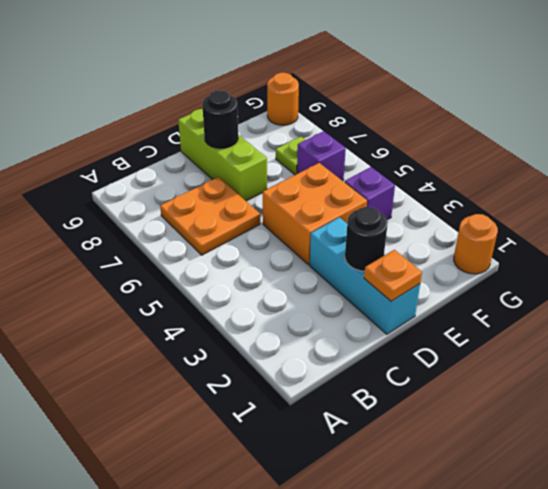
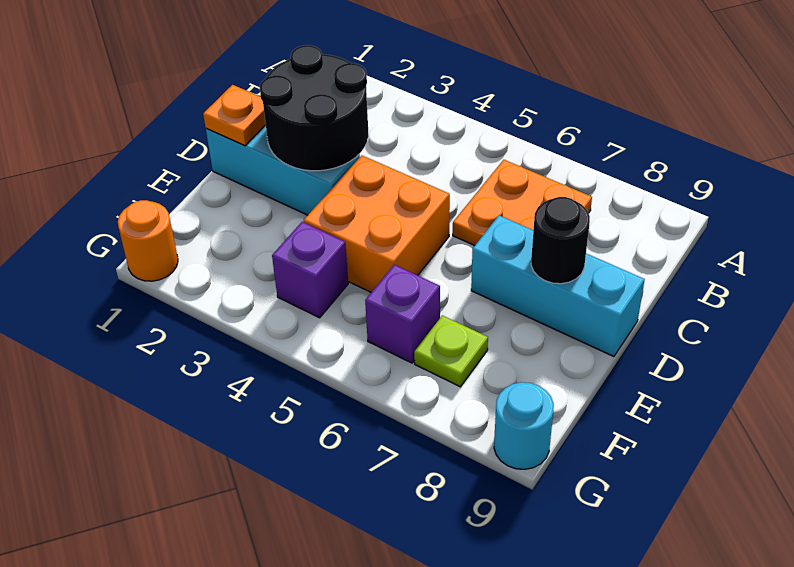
black 1x1 round brick [345,207,388,271] -> black 2x2 round brick [260,45,368,171]
lime 1x3 brick [178,109,267,201] -> cyan 1x3 brick [471,216,645,357]
orange 1x1 round brick [267,73,299,125] -> cyan 1x1 round brick [494,382,554,469]

